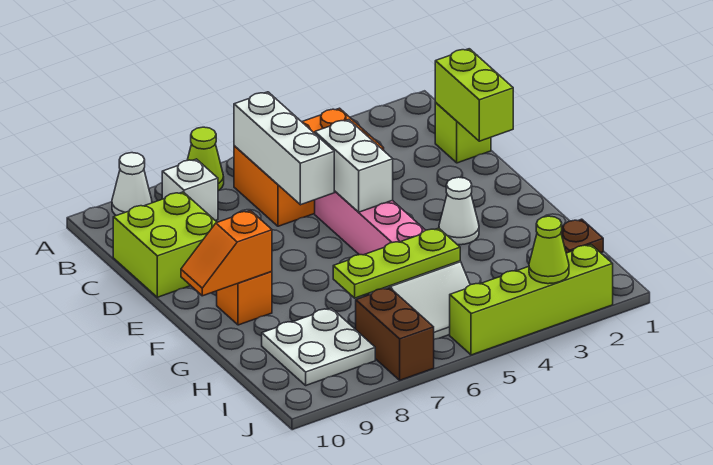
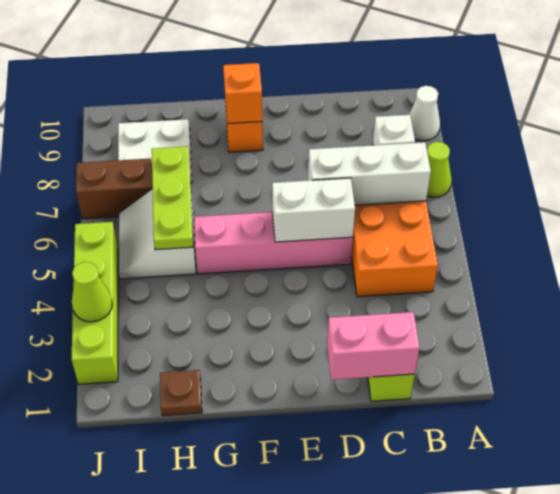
lime 1x2 brick [435,49,513,141] -> pink 1x2 brick [327,312,420,380]
lime 2x2 brick [113,192,217,297] -> none
white 1x1 cone [439,177,479,245] -> none

